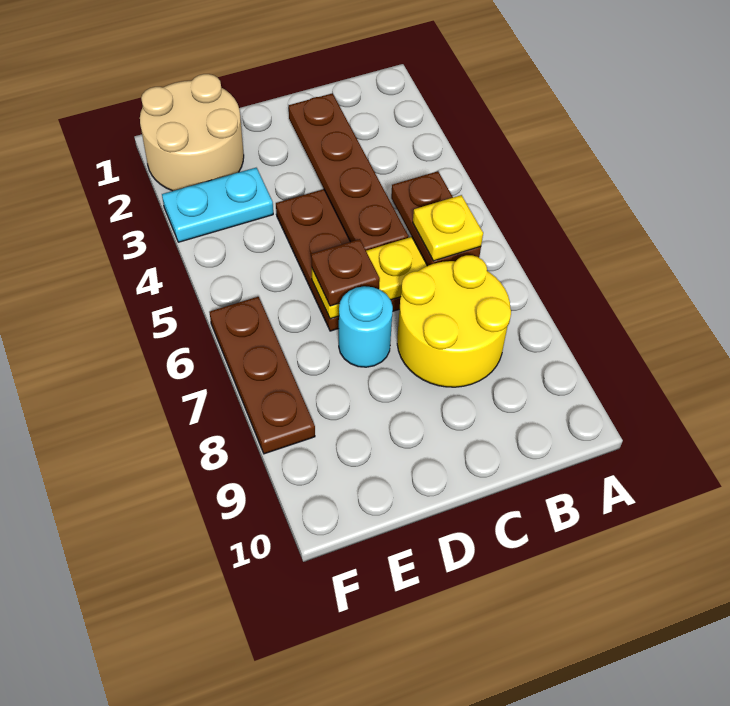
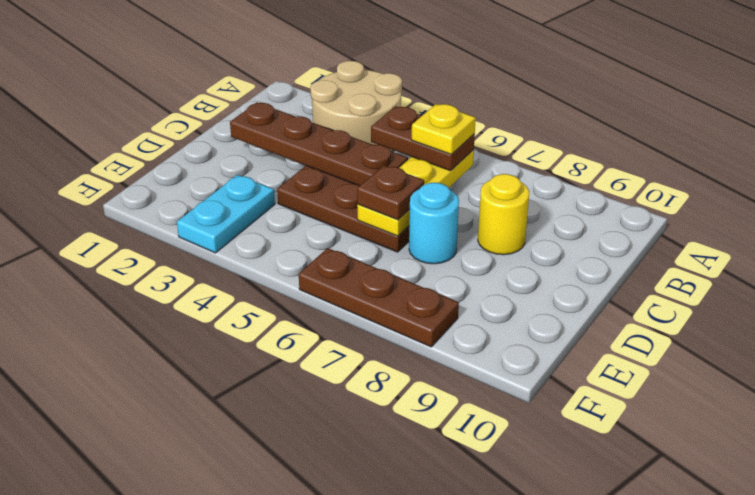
yellow 2x2 round brick [397,255,511,387] -> yellow 1x1 round brick [478,174,529,255]
tan 2x2 round brick [140,74,244,191] -> tan 2x2 round brick moved to [311,61,402,152]

